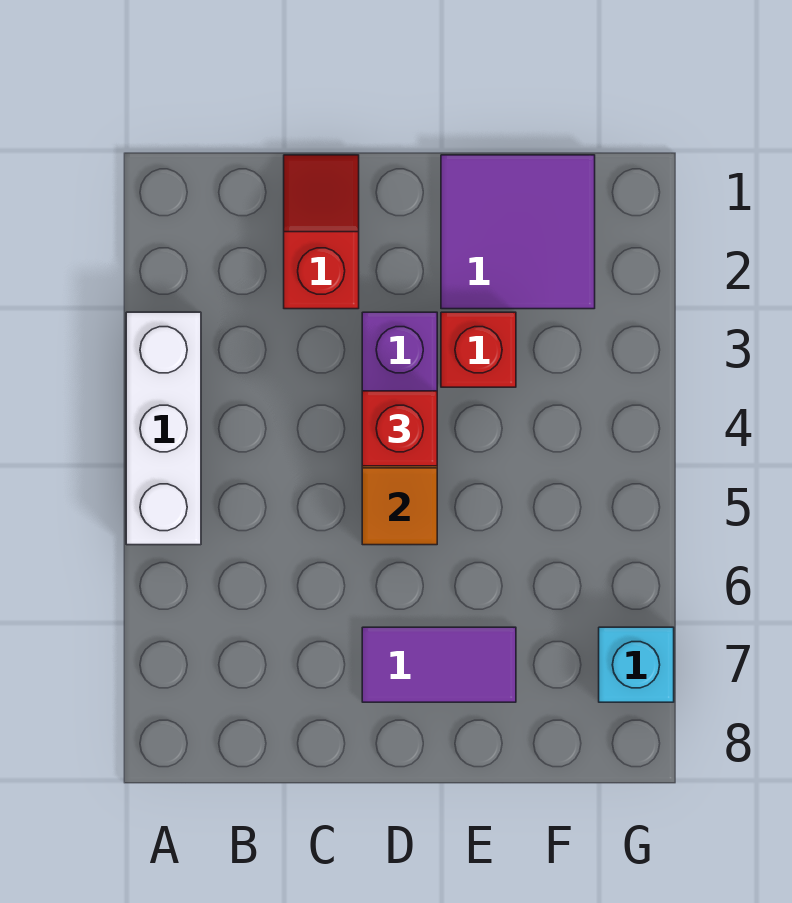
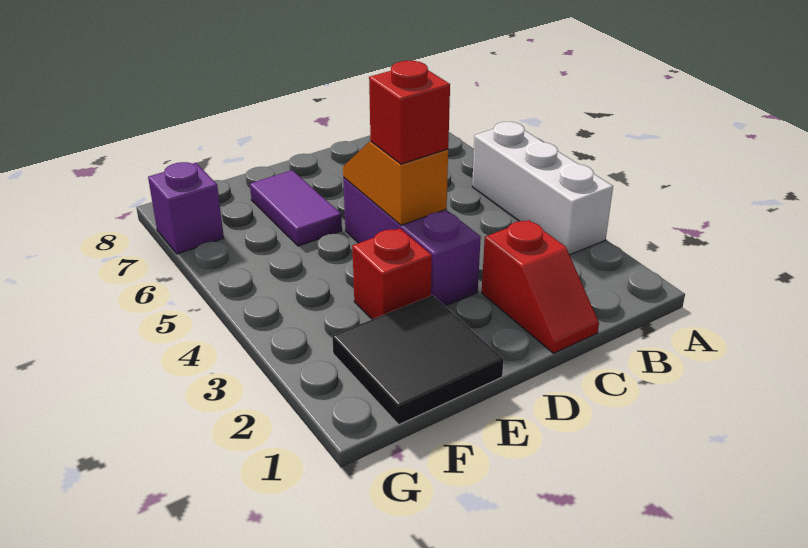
purple 1x2 tile [362,627,516,702] -> purple 1x2 tile turned to [250,170,342,246]
purple 2x2 tile [441,155,595,309] -> black 2x2 tile [332,295,504,425]
cyan 1x1 brick [599,627,674,702] -> purple 1x1 brick [148,162,224,254]

